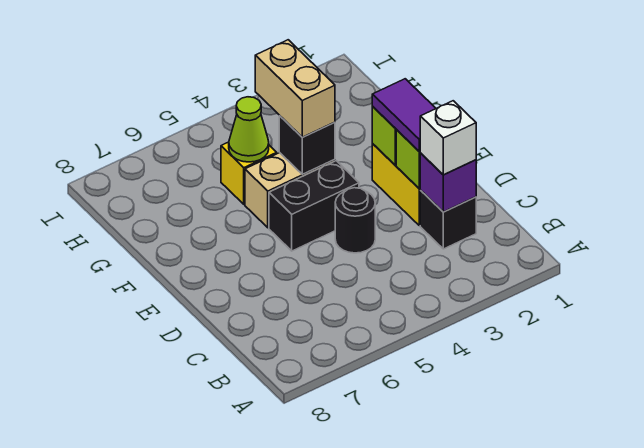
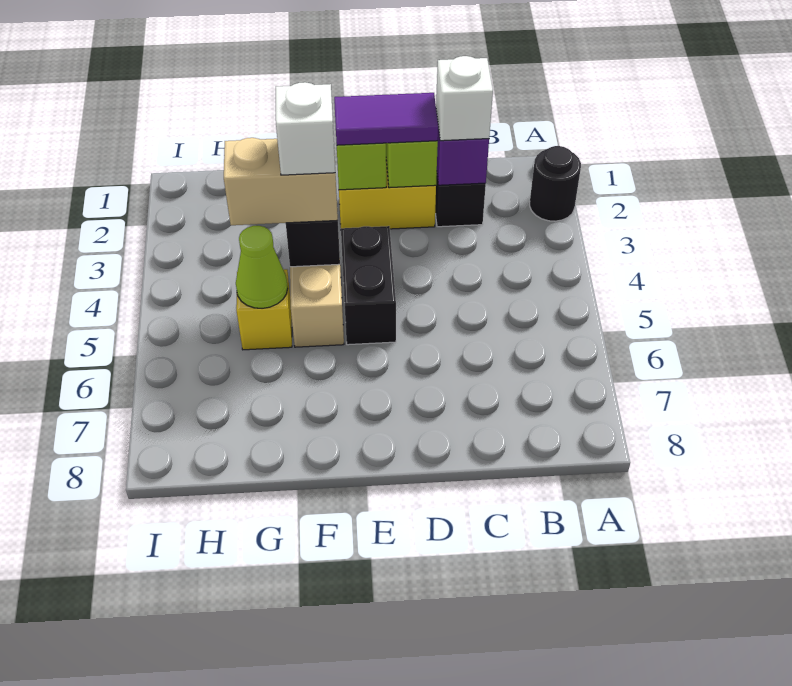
black 1x1 round brick [335,188,375,253] -> black 1x1 round brick moved to [530,146,581,221]
none -> white 1x1 brick [276,82,335,175]

